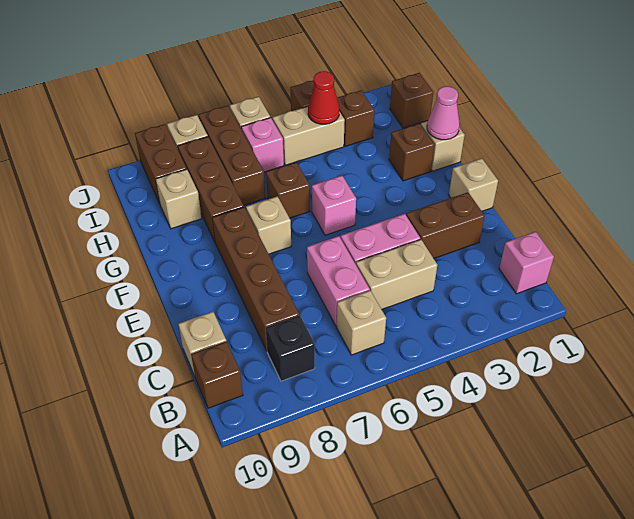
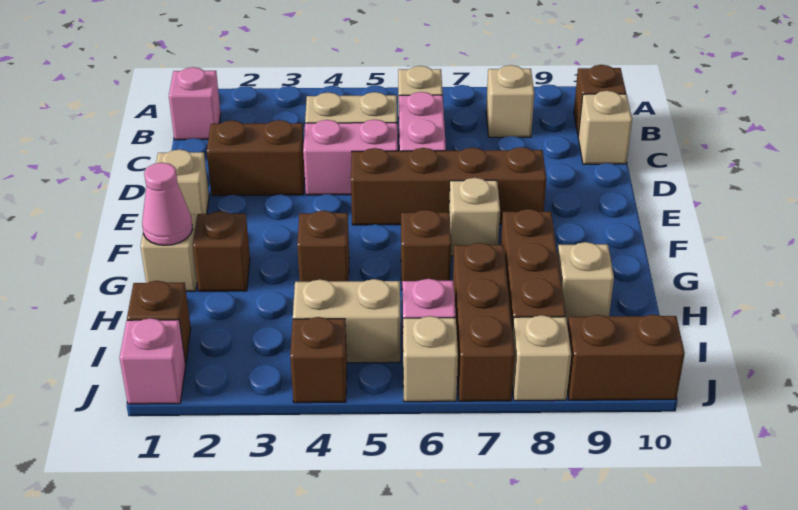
black 1x1 brick [266,315,315,381] -> tan 1x1 brick [486,65,534,137]
brown 1x4 brick [212,207,299,351] -> brown 1x4 brick turned to [351,147,546,225]
pink 1x1 brick [312,176,356,235] -> pink 1x1 brick moved to [120,318,186,404]
brown 1x1 brick [337,91,375,146] -> brown 1x1 brick moved to [297,211,349,282]
red 1x1 cone [308,71,339,124] -> none
brown 1x2 brick [135,124,187,203] -> brown 1x2 brick turned to [568,314,685,400]

